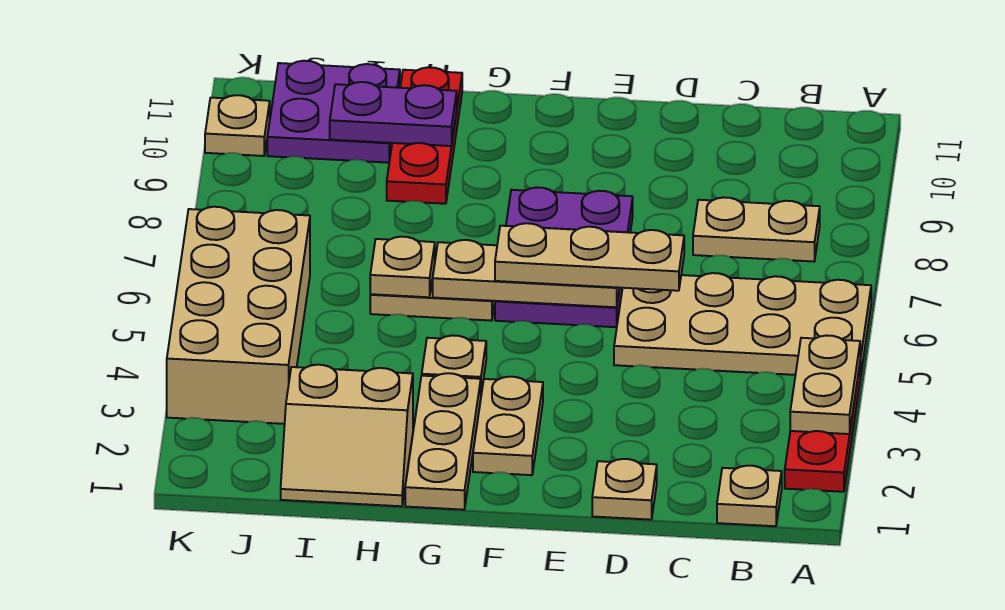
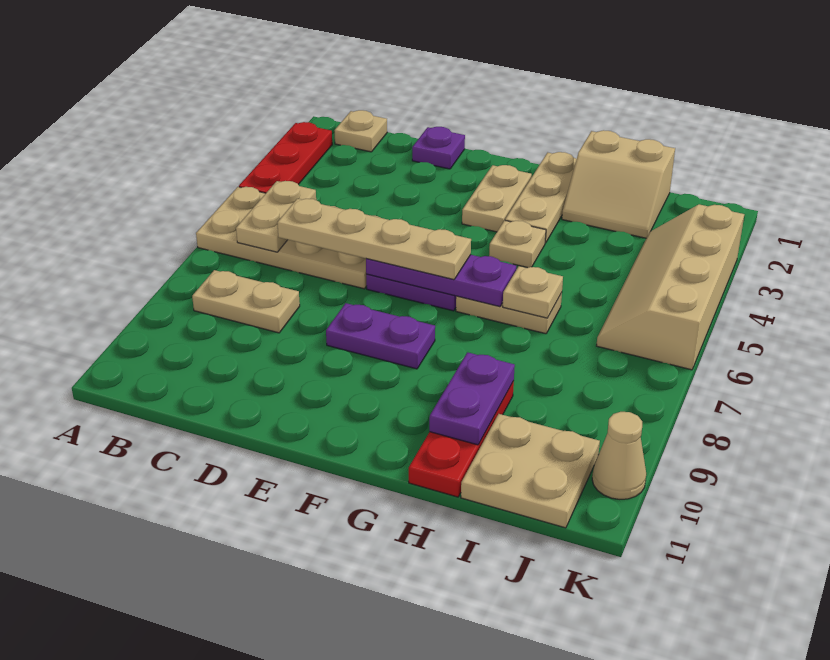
tan 1x2 plate [790,335,860,434] -> tan 1x2 plate moved to [236,181,316,252]
tan 1x1 plate [592,459,657,520] -> purple 1x1 plate [412,127,465,169]
tan 1x3 plate [495,223,684,291] -> tan 1x4 plate [277,199,471,280]
tan 1x3 plate [433,240,619,307] -> purple 1x3 plate [366,255,516,307]
tan 2x2 slope [281,365,413,506] -> tan 2x2 slope turned to [562,130,675,238]
purple 1x2 plate [330,82,457,146] -> purple 1x2 plate turned to [429,352,515,445]
purple 2x2 plate [267,61,400,163] -> tan 2x2 plate [461,414,600,528]
tan 2x4 brick [167,207,310,424] -> tan 2x4 slope [596,204,744,370]
tan 1x1 plate [205,95,270,156] -> tan 1x1 cone [592,412,646,499]

